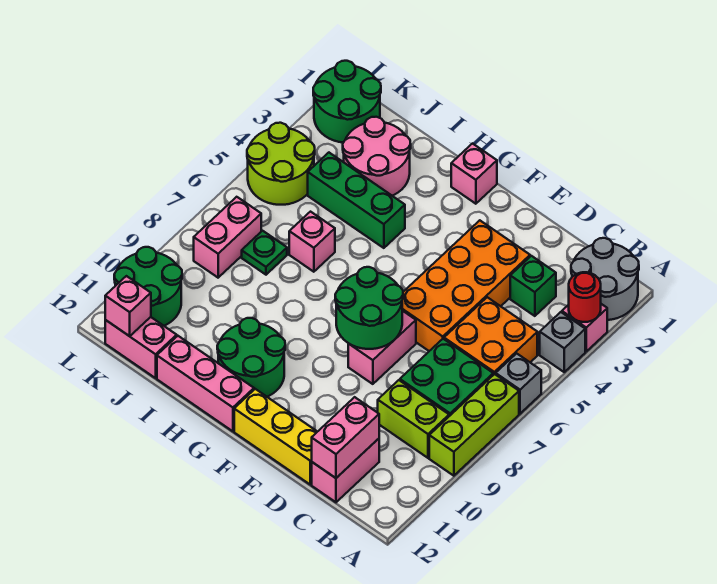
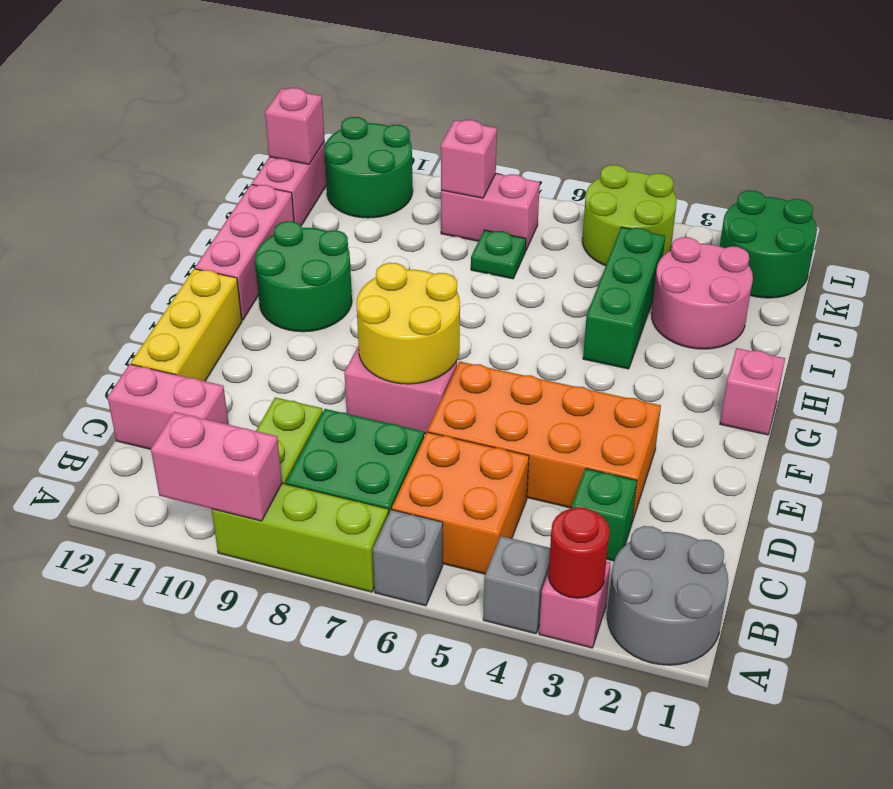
pink 1x2 brick [312,397,379,478] -> pink 1x2 brick moved to [151,412,282,521]
green 2x2 round brick [335,267,403,349] -> yellow 2x2 round brick [356,263,460,384]
pink 1x1 brick [289,212,335,272] -> pink 1x1 brick moved to [441,120,497,198]

